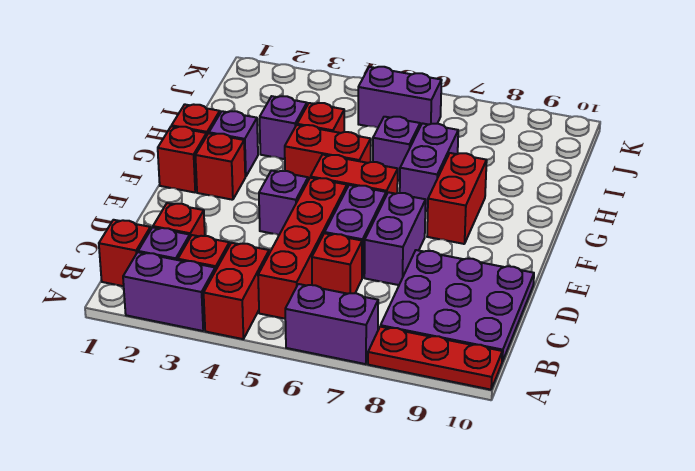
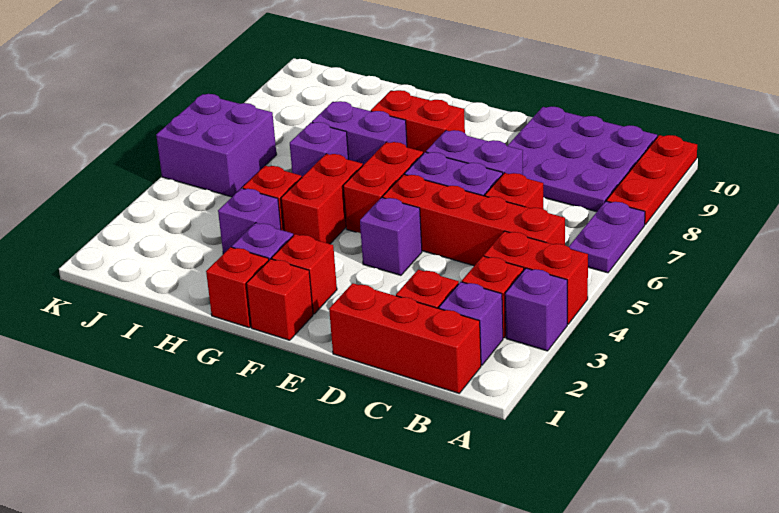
purple 1x2 brick [123,252,215,331] -> purple 1x1 brick [505,268,567,351]
purple 1x2 brick [285,284,378,364] -> purple 1x2 plate [568,201,645,273]
red 1x1 brick [99,220,151,286] -> red 1x3 brick [329,283,481,393]
purple 1x2 brick [358,67,442,128] -> purple 2x2 brick [156,94,277,197]

